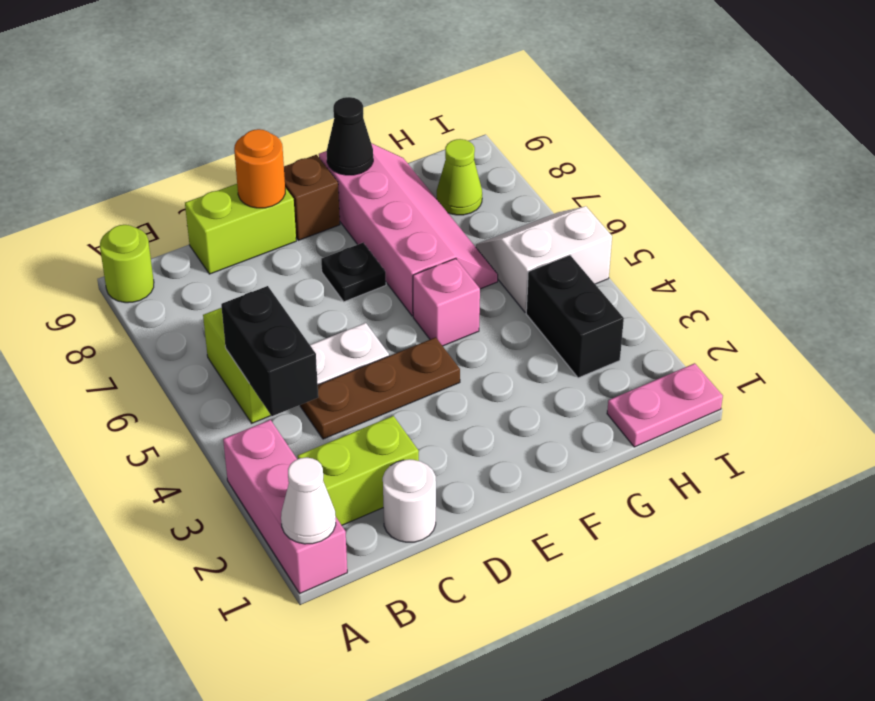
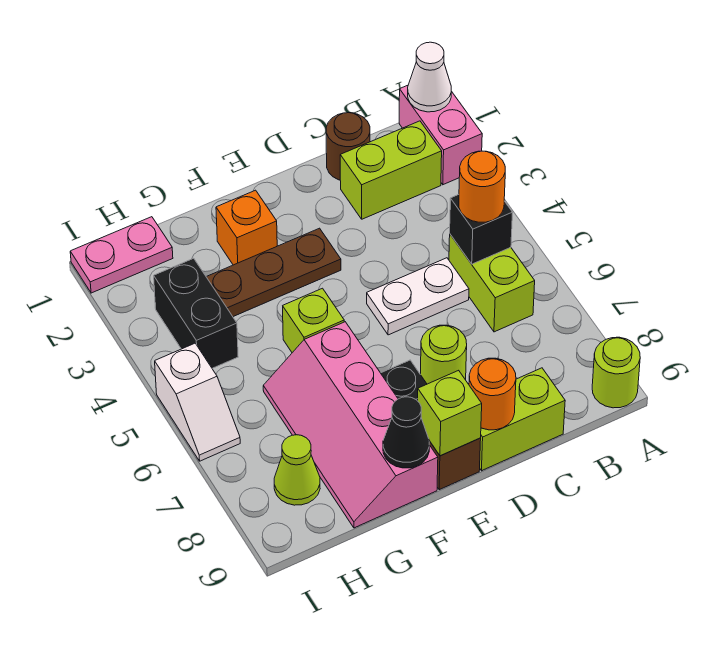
pink 1x3 brick [223,420,347,593] -> pink 1x2 brick [399,85,482,185]
black 1x2 brick [221,286,318,416] -> black 1x1 brick [450,195,512,264]
none -> orange 1x1 round brick [459,151,505,222]
white 1x1 round brick [383,459,436,542] -> brown 1x1 round brick [326,113,370,180]
brown 1x3 plate [300,337,460,439] -> brown 1x3 plate moved to [207,228,341,317]
none -> lime 1x1 round brick [421,325,467,384]
none -> lime 1x1 brick [418,370,482,456]
none -> orange 1x1 brick [216,190,277,265]
pink 1x1 brick [413,258,480,346] -> lime 1x1 brick [283,288,344,353]
white 2x2 slope [476,206,612,312] -> white 1x2 slope [155,343,240,461]

